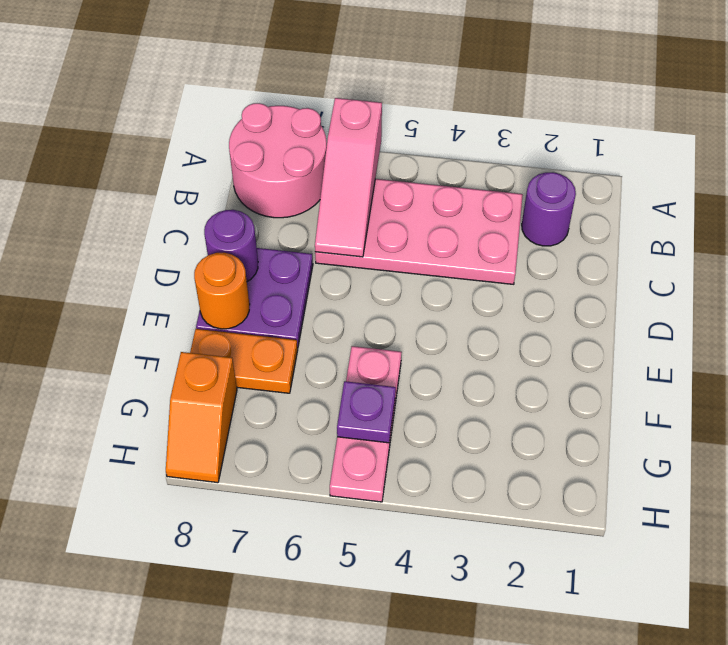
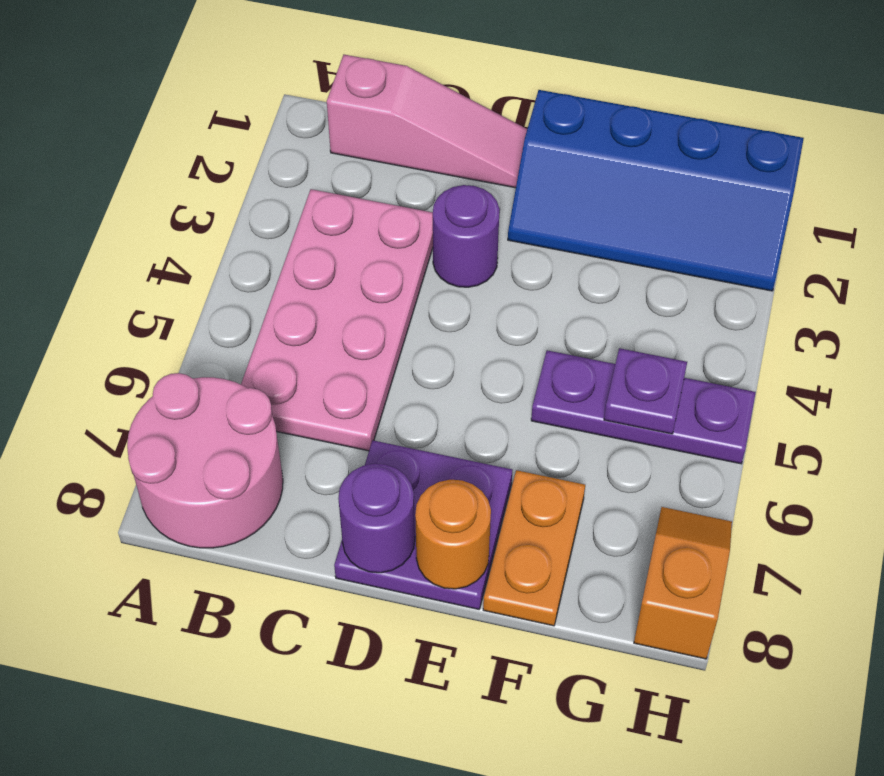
pink 1x3 slope [315,98,382,257] -> pink 1x3 slope moved to [327,55,527,188]
purple 1x1 round brick [522,172,576,246] -> purple 1x1 round brick moved to [433,185,500,287]
none -> blue 2x4 slope [508,90,804,291]
pink 1x3 plate [330,346,402,502] -> purple 1x3 plate [531,350,756,464]
orange 1x2 slope [166,352,237,483] -> orange 1x2 slope turned to [634,507,732,659]

